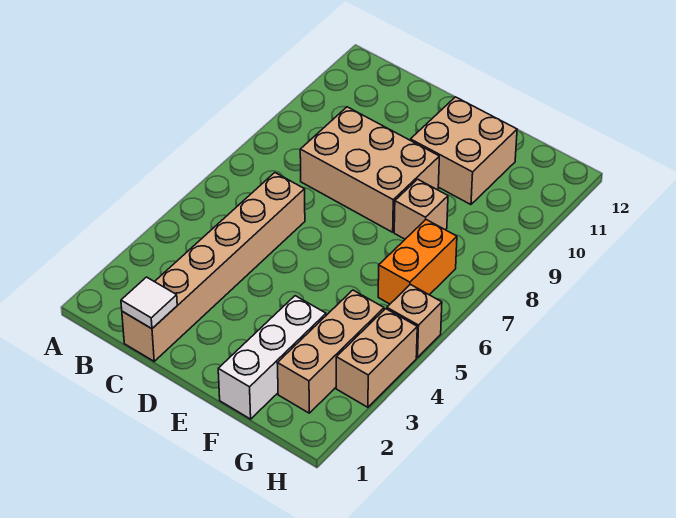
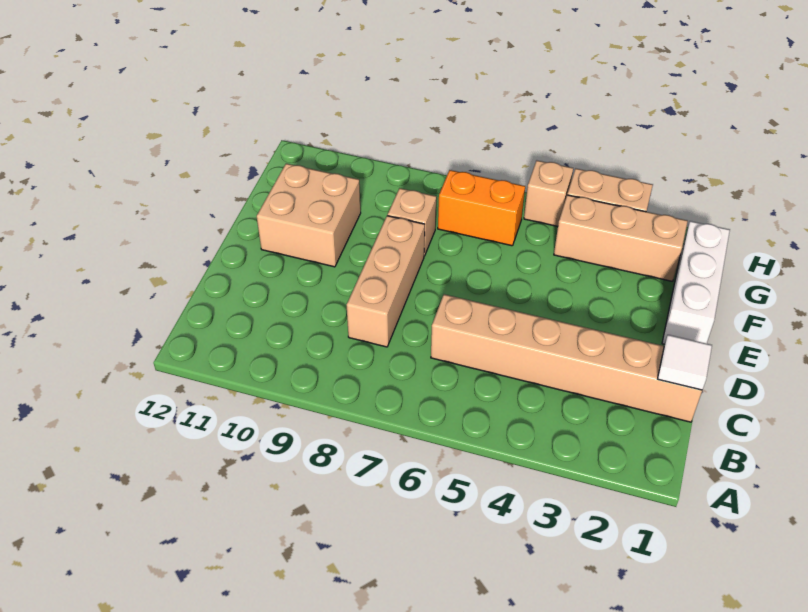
tan 2x3 brick [300,107,439,232] -> tan 1x3 brick [347,216,425,347]
white 1x3 brick [218,296,326,419] -> white 1x3 brick turned to [662,221,730,344]

